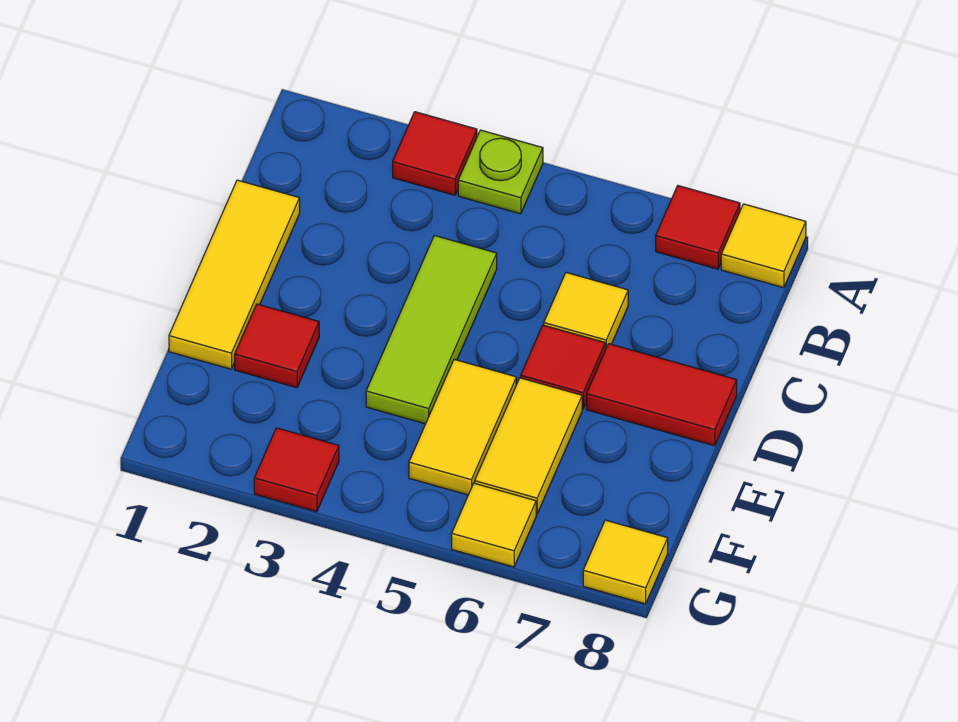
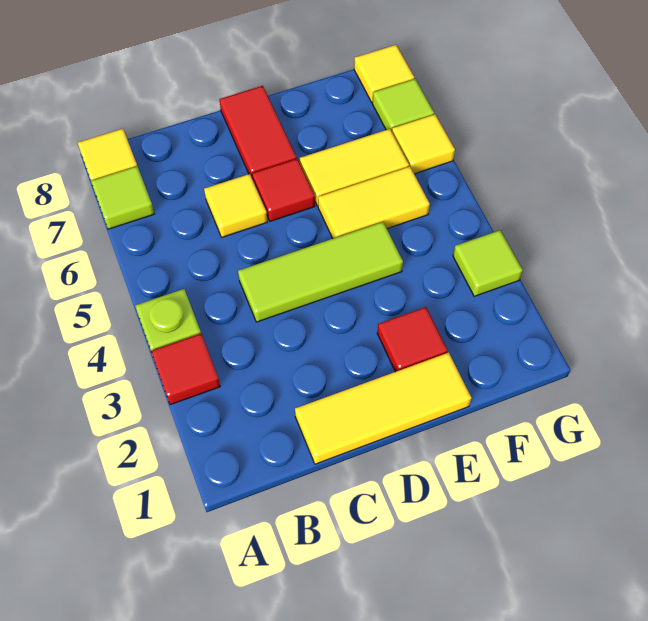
red 1x1 tile [656,186,740,269] -> lime 1x1 tile [91,166,154,229]
red 1x1 tile [254,428,339,512] -> lime 1x1 tile [453,230,523,296]
none -> lime 1x1 tile [372,79,434,131]

